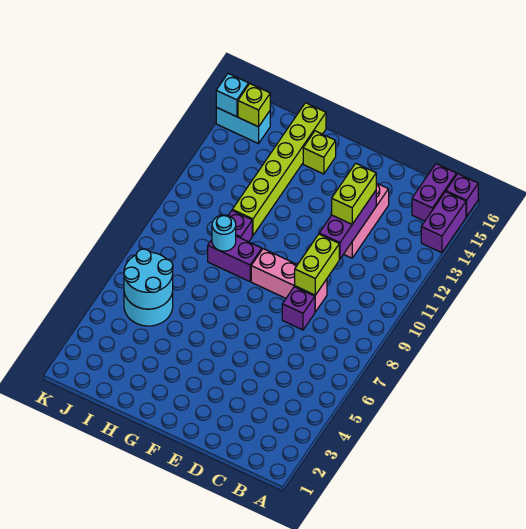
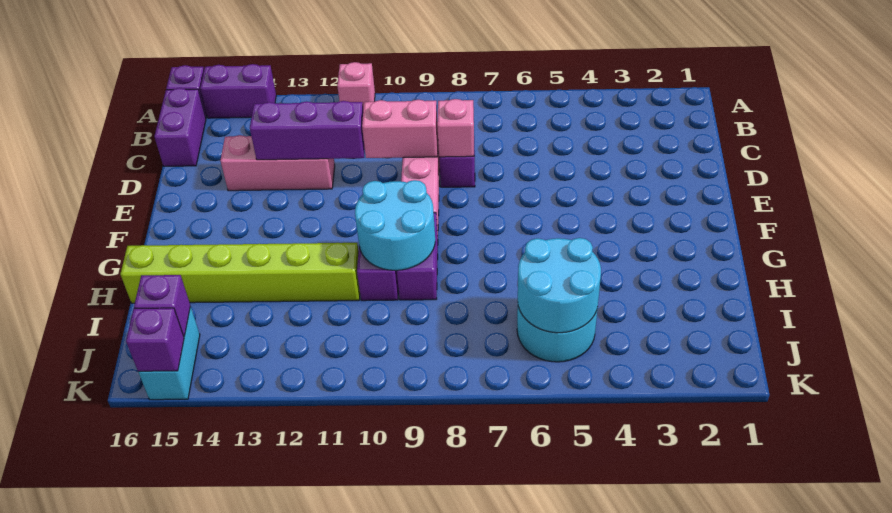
none -> pink 1x1 brick [337,62,375,109]
purple 1x2 brick [412,164,457,221] -> purple 1x2 brick turned to [154,88,206,166]
none -> pink 1x1 brick [437,99,474,157]
lime 1x2 brick [295,234,339,295] -> pink 1x2 brick [362,100,438,158]
lime 1x2 brick [332,163,376,224] -> none
lime 1x1 brick [303,131,336,174] -> none
cyan 1x1 round brick [212,215,236,251] -> cyan 2x2 round brick [355,180,435,271]
lime 1x1 brick [238,84,270,127] -> purple 1x1 brick [134,275,191,336]
cyan 1x1 brick [216,74,249,117] -> purple 1x1 brick [126,308,184,371]

